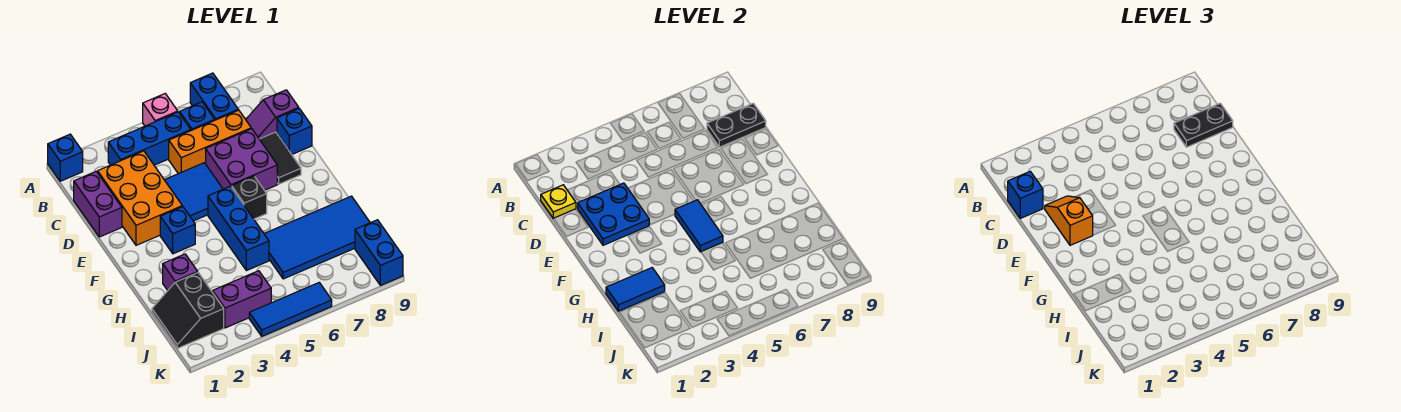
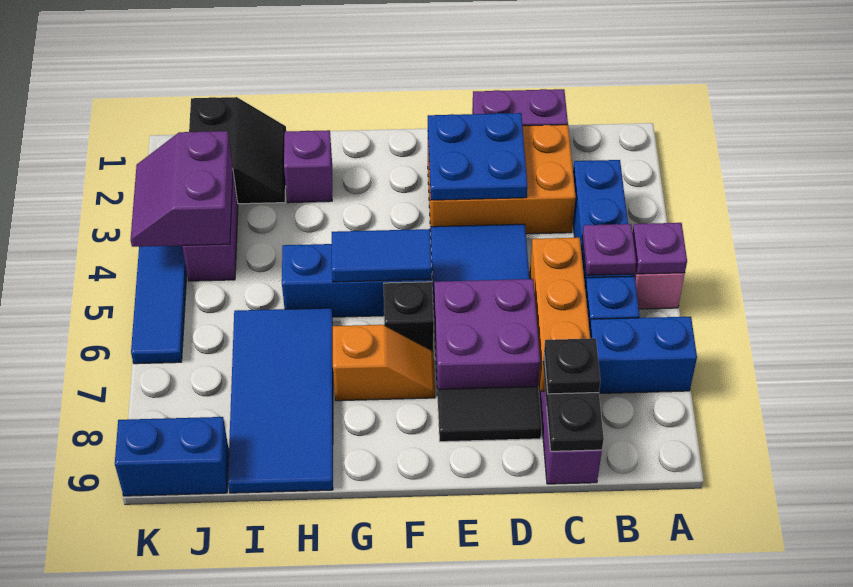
blue 1x1 brick [48,134,83,181] -> none
none -> purple 1x1 plate [633,223,687,274]
none -> purple 1x1 plate [582,224,636,275]
yellow 1x1 plate [541,185,576,219] -> none
blue 1x1 brick [1008,171,1043,218] -> none
black 1x2 plate [1174,104,1233,147] -> black 1x1 plate [544,338,600,394]
orange 1x2 slope [1045,196,1093,245] -> orange 1x2 slope moved to [333,325,435,401]
blue 1x1 brick [277,109,312,155] -> none
blue 1x1 brick [160,207,195,254] -> none
blue 1x2 tile [606,268,665,311] -> none
black 2x2 slope [152,273,224,348] -> black 2x2 slope turned to [189,97,286,204]
none -> purple 2x2 slope [131,131,233,247]

